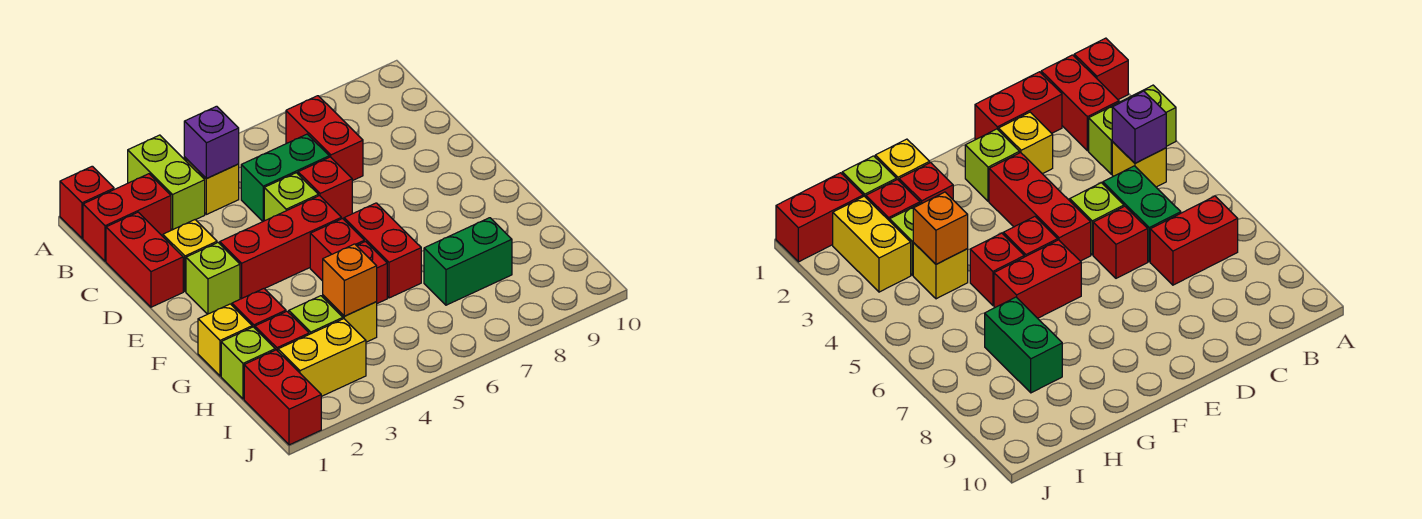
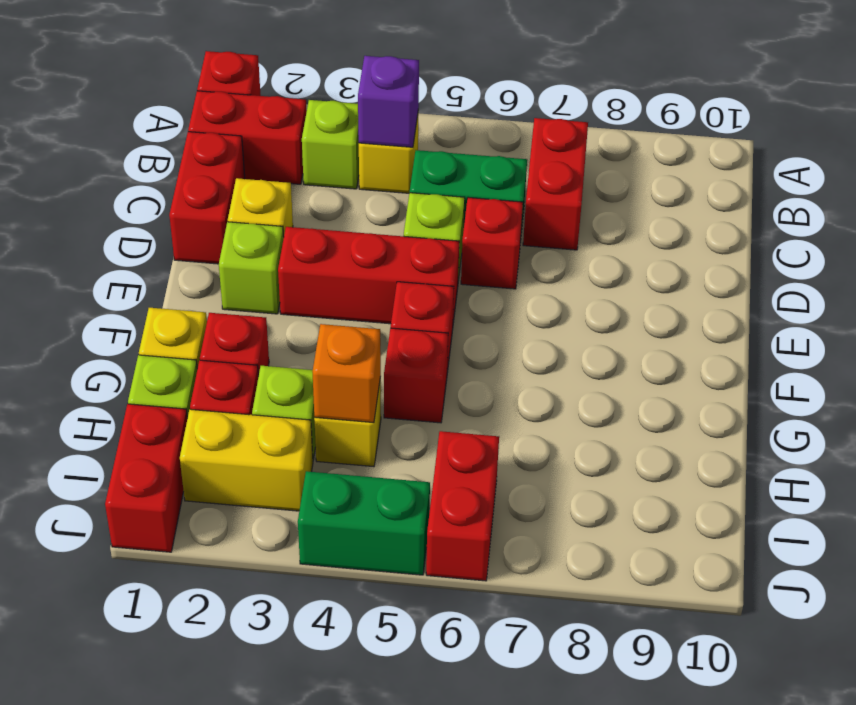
lime 1x2 brick [128,135,205,230] -> lime 1x1 brick [302,100,359,189]
red 1x2 brick [344,203,421,298] -> red 1x2 brick moved to [426,431,499,581]
green 1x2 brick [424,218,512,305] -> green 1x2 brick moved to [298,471,430,575]

